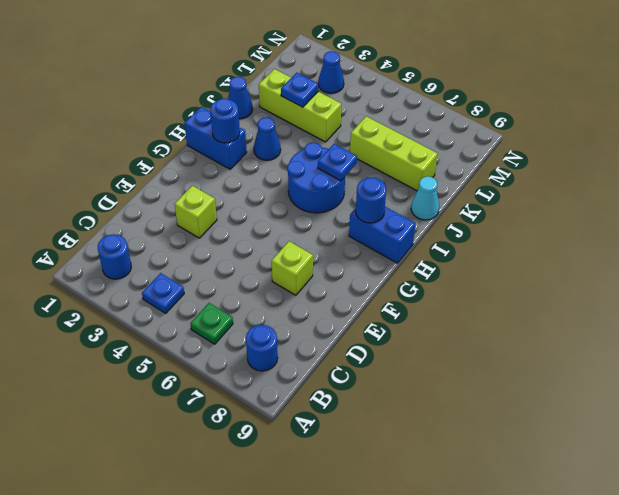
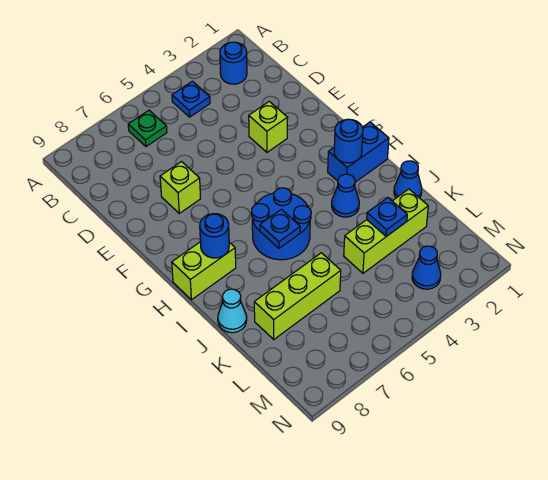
blue 1x1 round brick [246,325,278,371] -> none
blue 1x2 brick [349,207,415,263] -> lime 1x2 brick [172,242,236,300]

